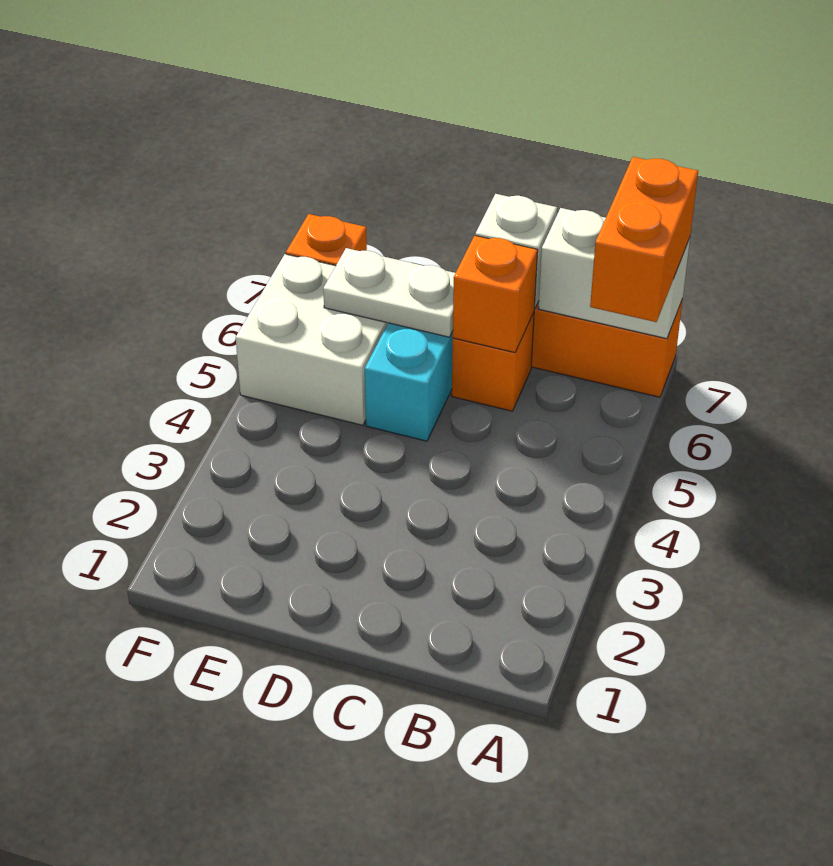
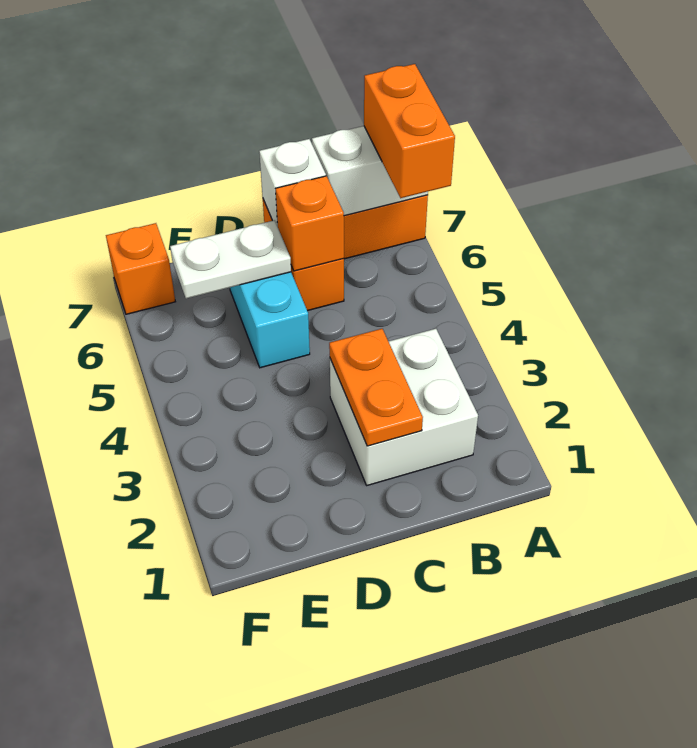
none -> orange 1x2 plate [329,329,423,446]
white 2x2 brick [236,254,388,425] -> white 2x2 brick moved to [330,329,478,485]

